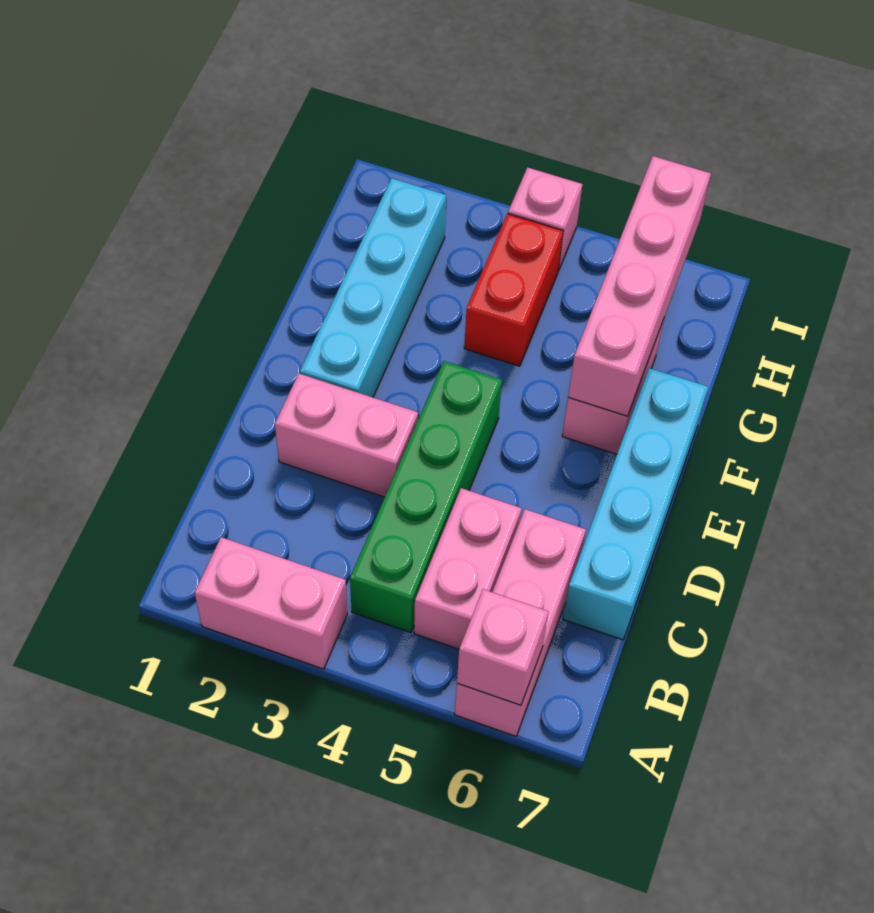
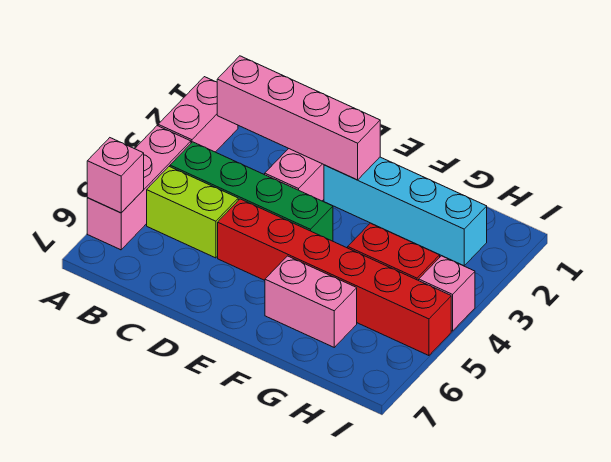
pink 1x3 brick [455,509,586,736] -> pink 1x3 brick turned to [87,126,191,250]
pink 1x2 brick [414,488,522,649] -> lime 1x2 brick [147,167,238,258]
cyan 1x4 brick [563,368,708,640] -> none
none -> red 1x6 brick [218,199,451,356]
pink 1x4 brick [568,156,711,416] -> pink 1x4 brick moved to [217,56,380,180]

